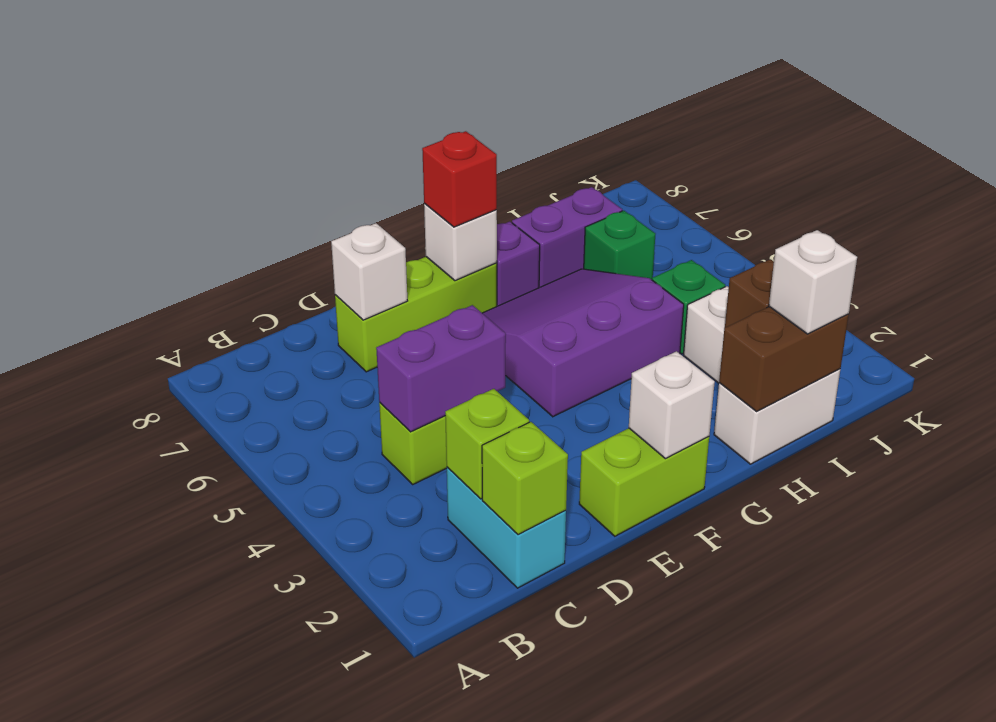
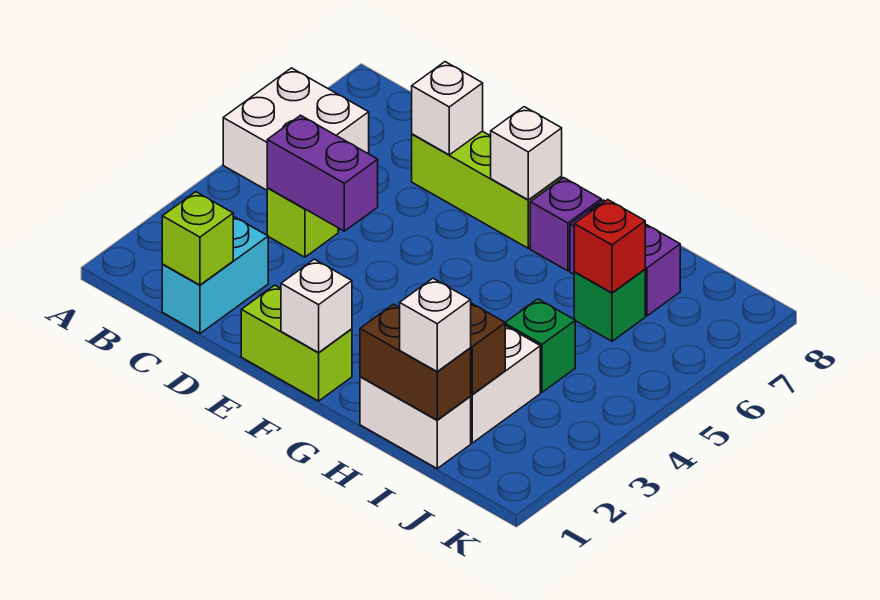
none -> white 2x2 brick [223,68,369,190]
lime 1x1 brick [445,389,529,499] -> none
purple 3x3 slope [482,269,684,417] -> none
red 1x1 brick [422,131,497,227] -> red 1x1 brick moved to [574,200,645,293]

